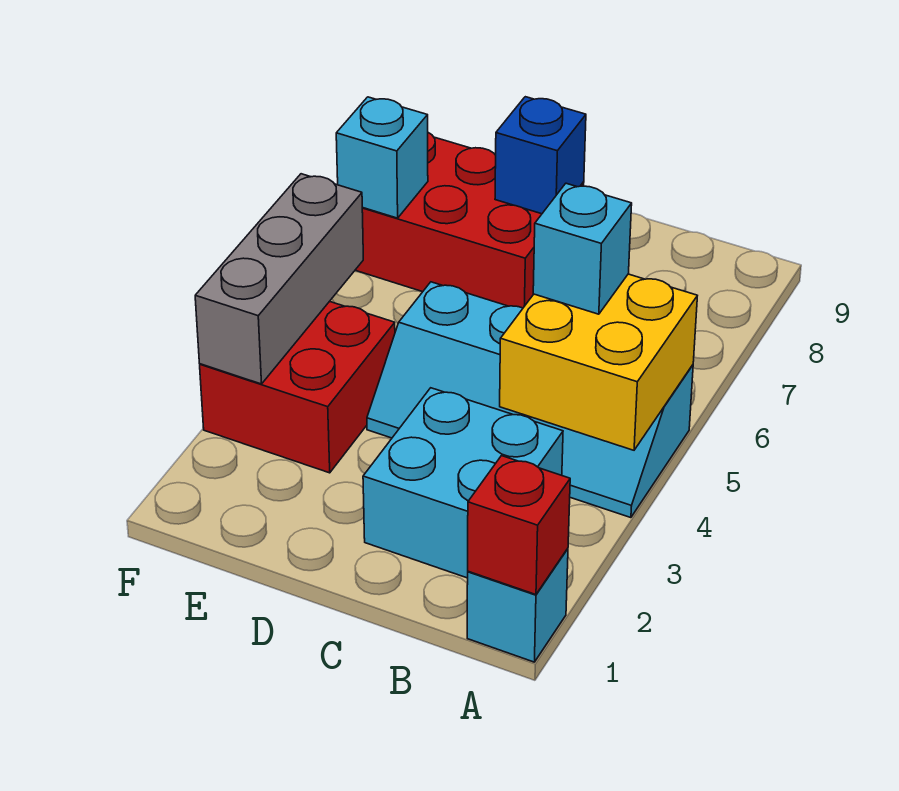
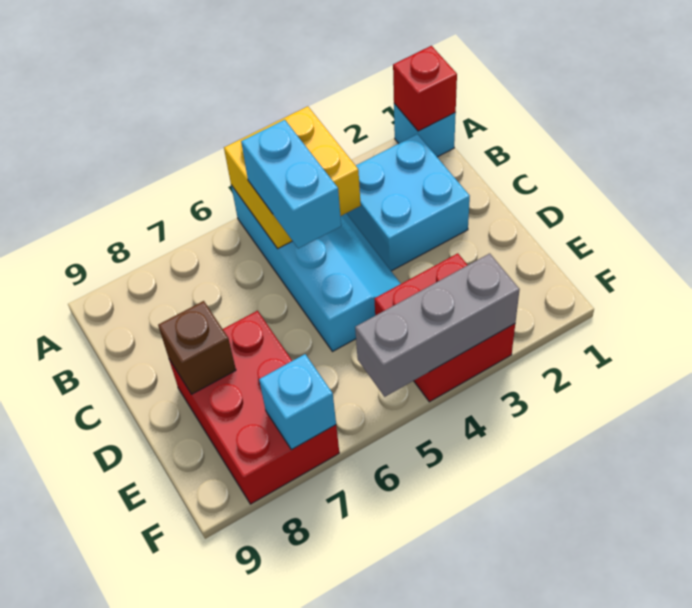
cyan 1x1 brick [533,183,632,314] -> cyan 1x2 brick [241,120,341,249]
blue 1x1 brick [495,97,586,214] -> brown 1x1 brick [158,301,236,394]

